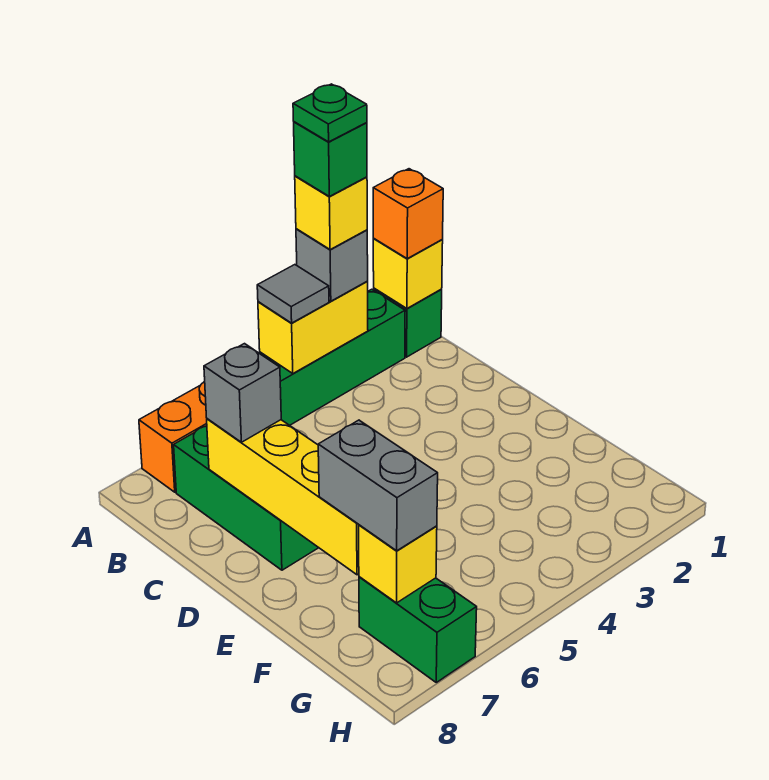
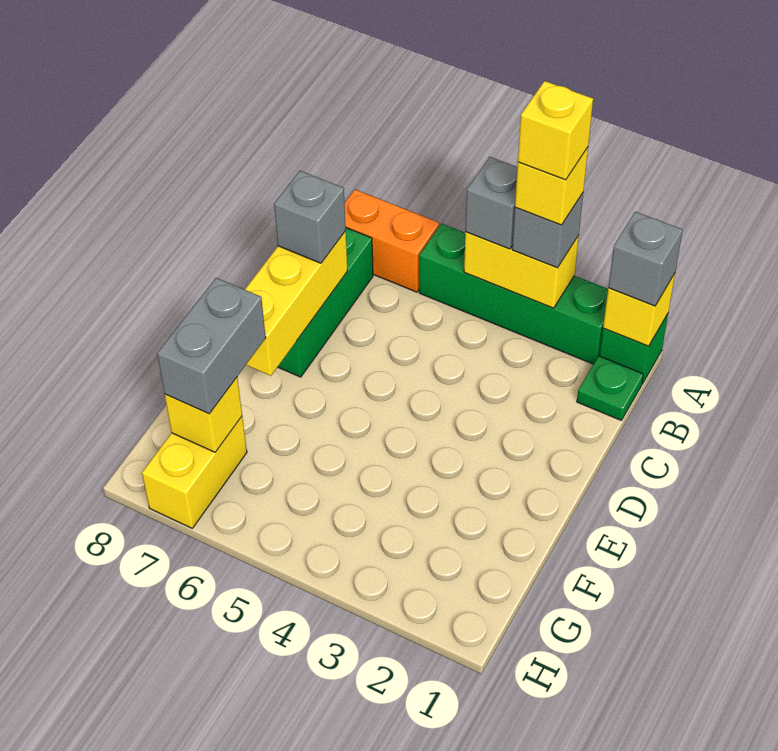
orange 1x1 brick [373,169,443,259] -> grey 1x1 brick [608,212,683,306]
green 1x1 brick [294,122,367,196] -> yellow 1x1 brick [518,81,593,180]
green 1x1 plate [293,84,367,142] -> green 1x1 plate moved to [577,356,643,420]
grey 1x1 tile [257,265,329,323] -> grey 1x1 brick [465,157,517,249]
yellow 1x4 brick [207,419,359,575] -> yellow 1x3 brick [245,231,347,376]
green 1x2 brick [359,577,477,682] -> yellow 1x2 brick [142,417,247,528]

